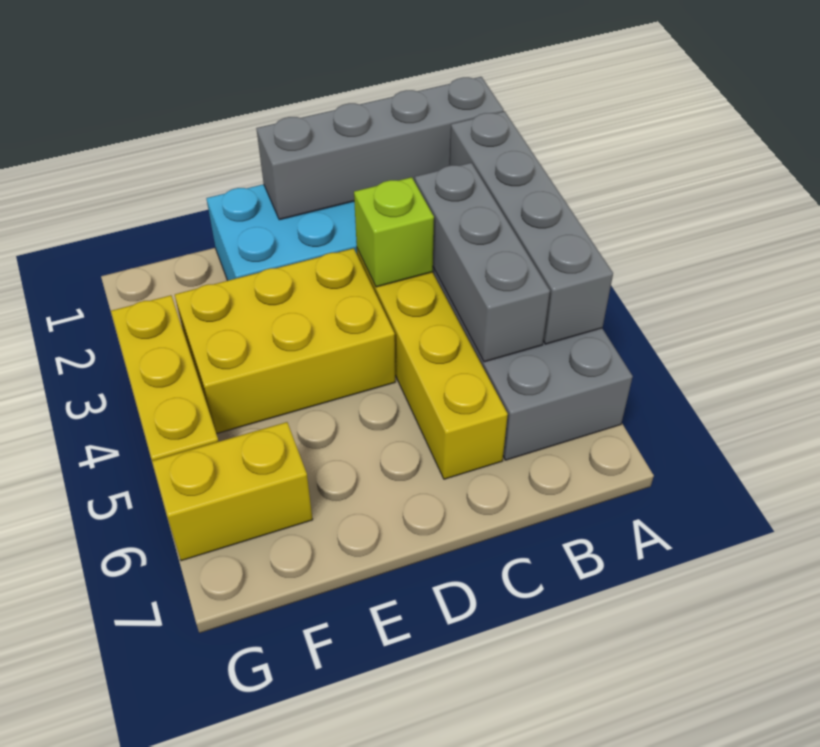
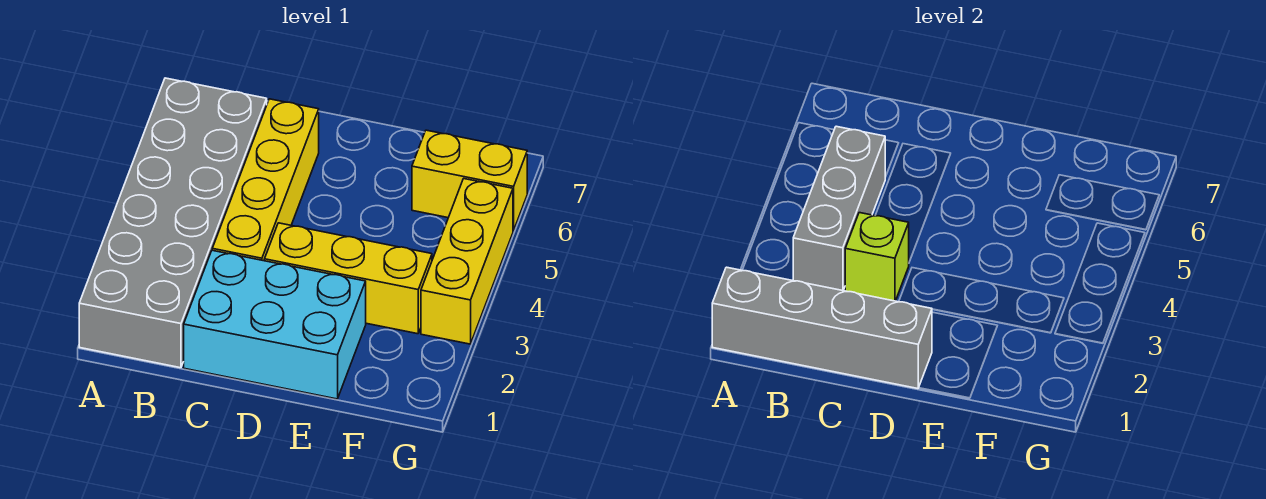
grey 1x4 brick [450,111,613,344] -> none
yellow 2x3 brick [175,248,395,434] -> yellow 1x3 brick [264,223,432,334]

